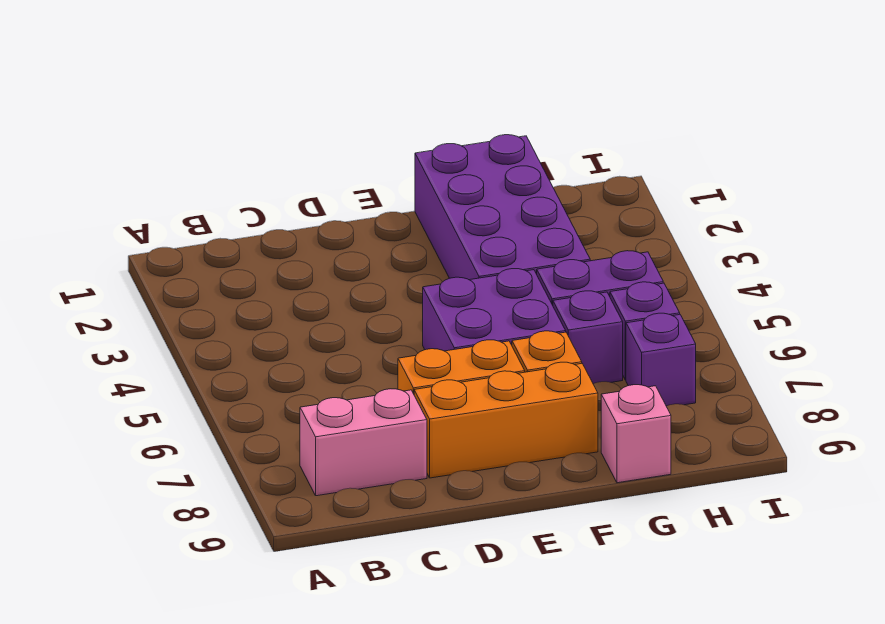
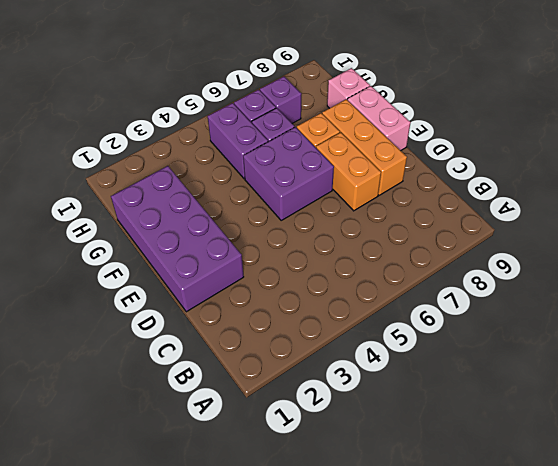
pink 1x2 brick [300,389,427,496] -> pink 1x2 brick moved to [347,86,411,151]
purple 2x4 brick [415,135,590,280] -> purple 2x4 brick turned to [111,166,244,312]

